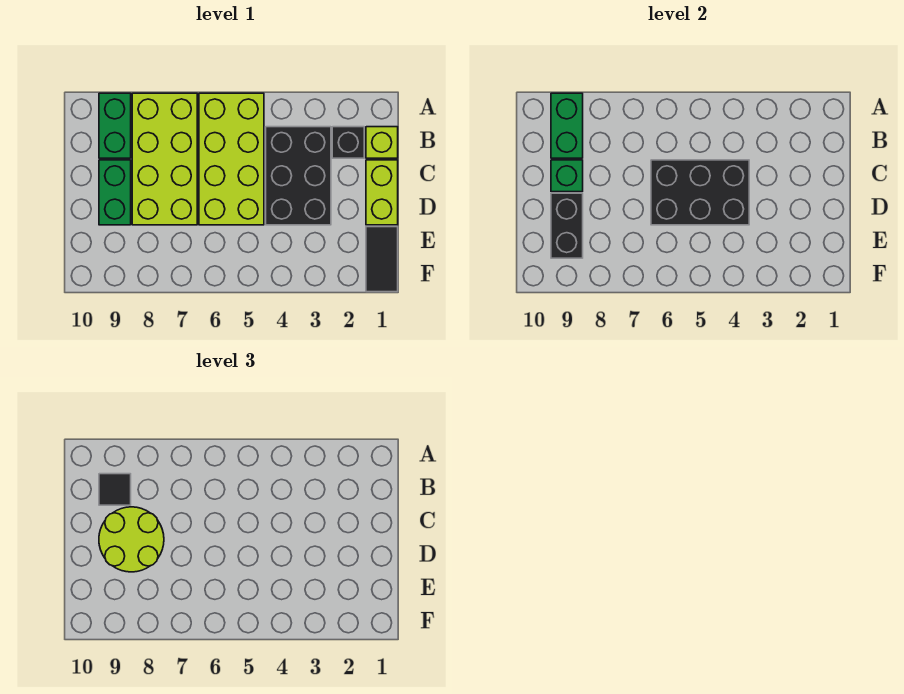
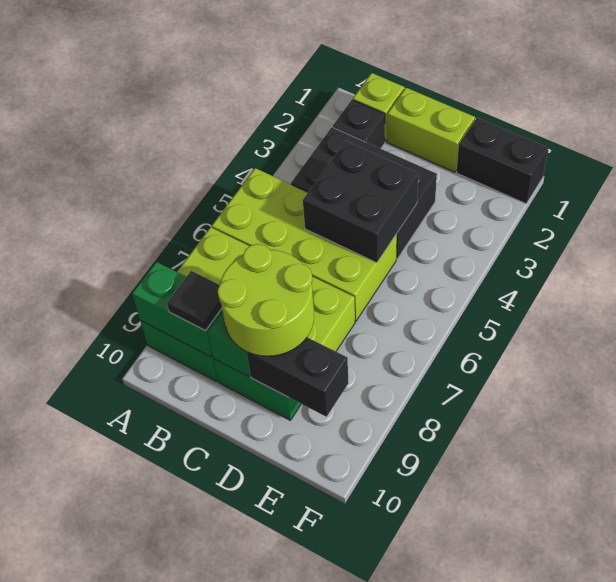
black 2x3 brick [651,160,749,225] -> black 2x2 brick [303,141,418,263]
black 1x2 tile [366,227,398,292] -> black 1x2 brick [456,118,548,204]

